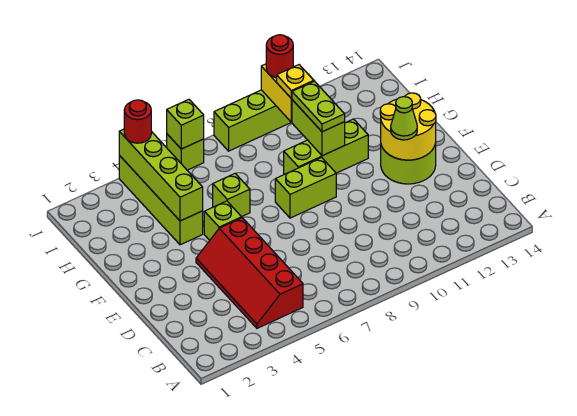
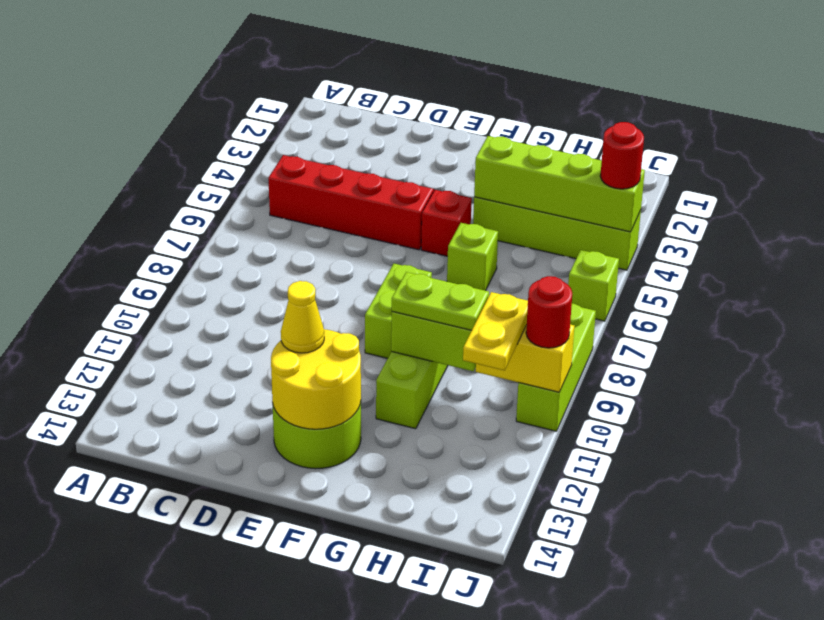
lime 1x1 cone [391,97,417,140] -> yellow 1x1 cone [281,281,324,353]
lime 1x1 brick [204,201,242,240] -> red 1x1 brick [421,190,472,256]
yellow 1x1 plate [277,65,314,98] -> yellow 1x2 plate [463,292,528,370]
lime 1x1 brick [167,99,204,149] -> none

